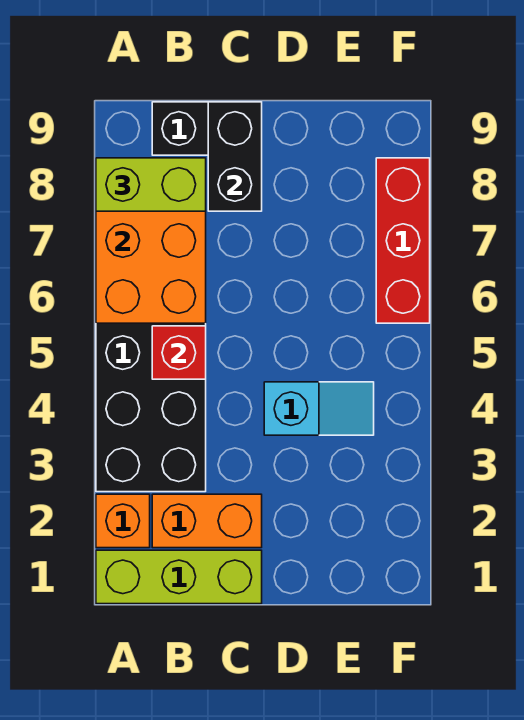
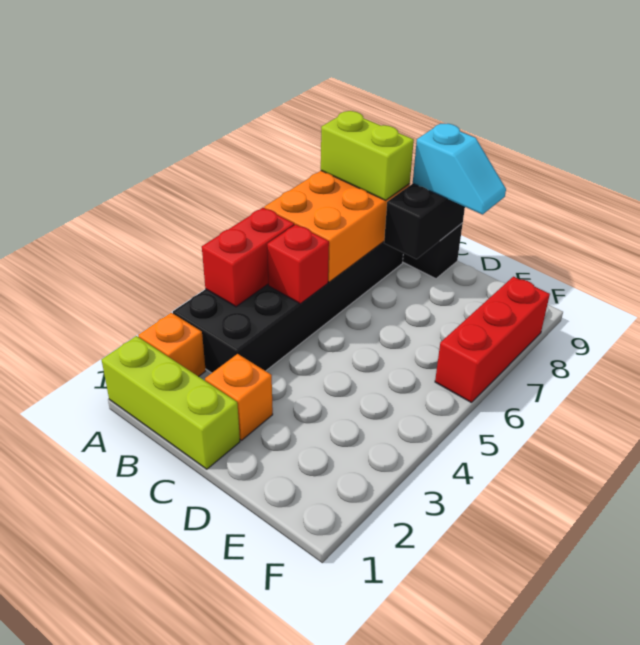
none -> red 1x2 brick [202,208,294,307]
orange 1x2 brick [152,494,262,548] -> orange 1x1 brick [205,354,273,440]
cyan 1x2 slope [264,382,374,435] -> cyan 1x2 slope moved to [413,124,506,214]

